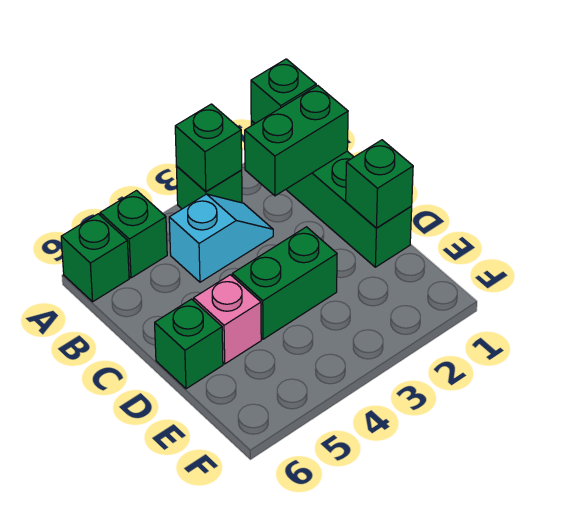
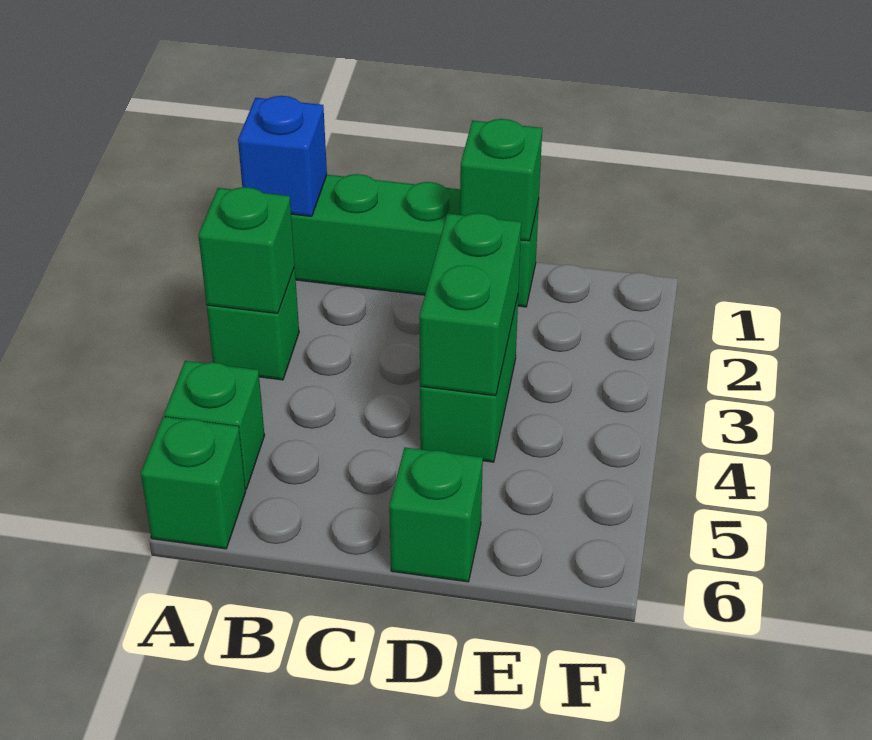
green 1x1 brick [251,59,316,123] -> blue 1x1 brick [238,96,327,216]
green 1x2 brick [245,86,348,196] -> green 1x2 brick moved to [419,213,521,396]
cyan 1x2 slope [169,194,273,282] -> none
pink 1x1 brick [194,275,261,364] -> none

